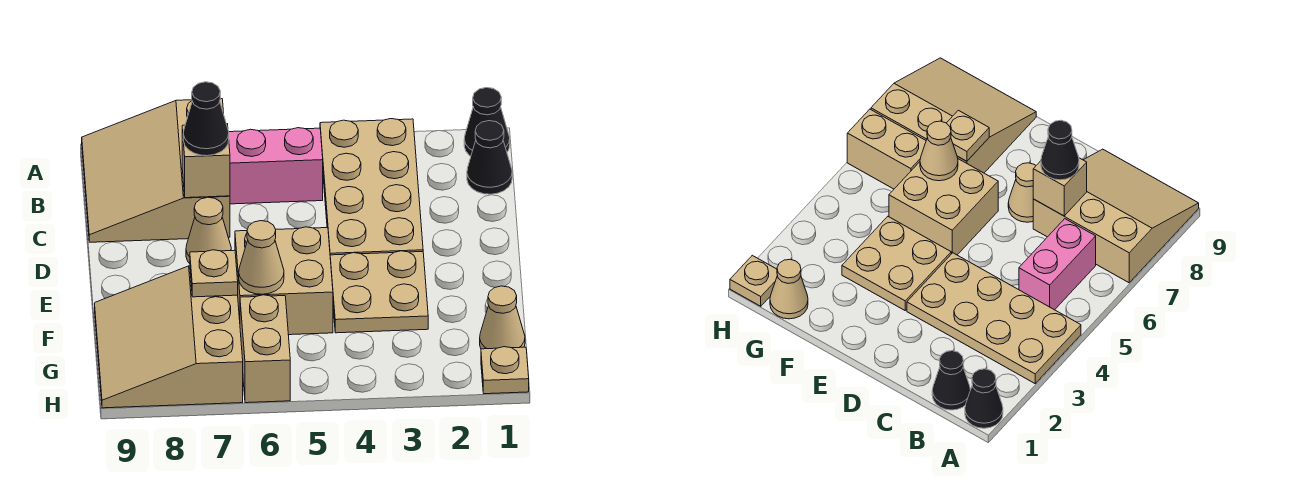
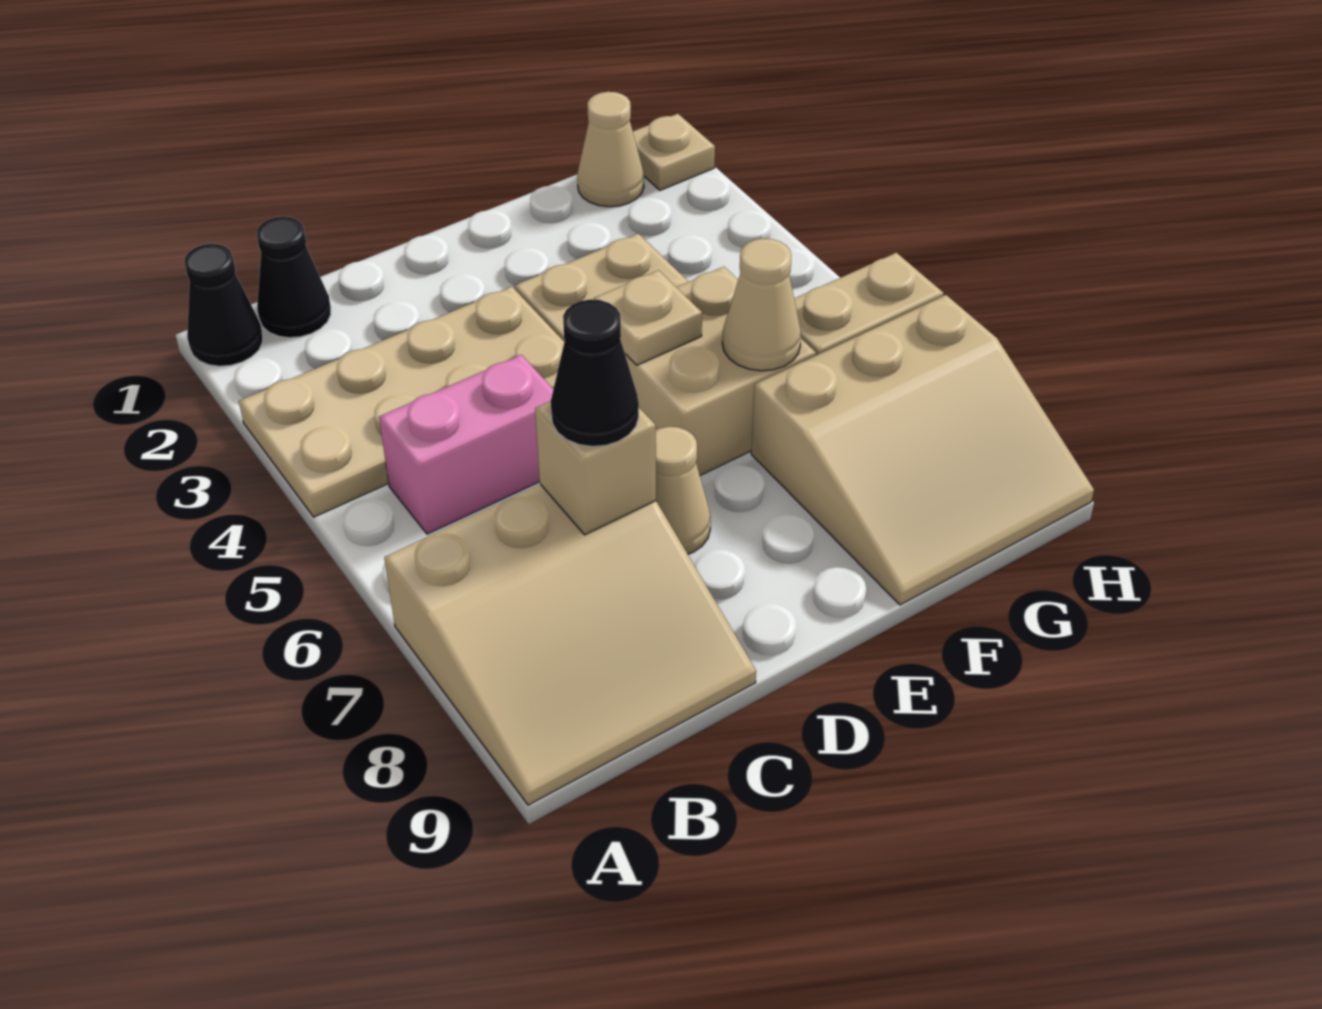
pink 1x2 brick [229,128,323,204] -> pink 1x2 brick turned to [379,355,553,534]
tan 1x1 plate [190,250,238,297] -> tan 1x1 plate moved to [594,270,702,365]

